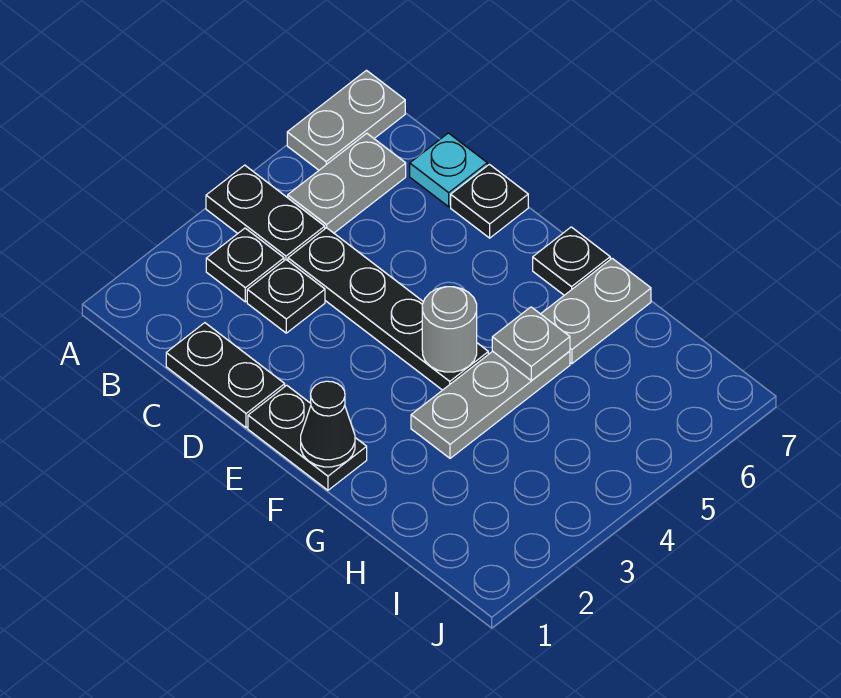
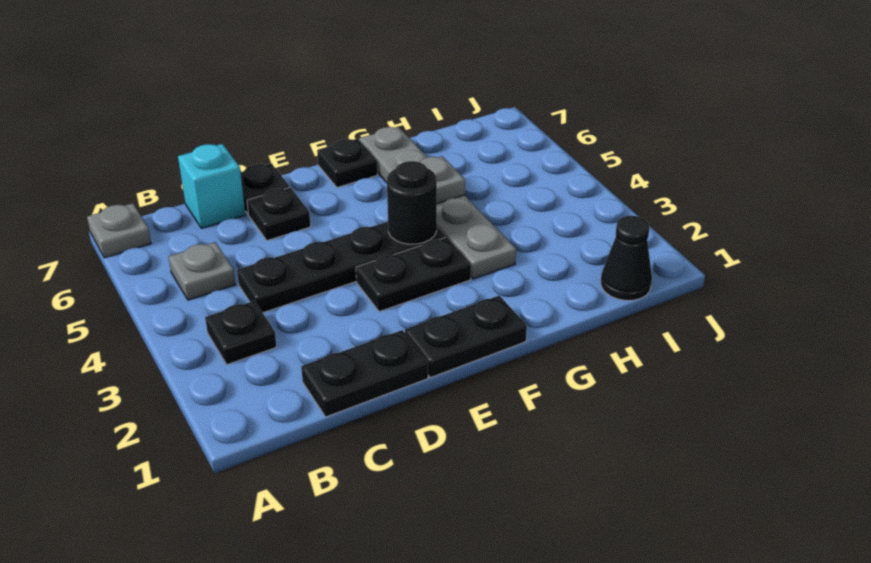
black 1x2 plate [206,165,325,260] -> black 1x2 plate moved to [356,237,471,312]
grey 1x2 plate [287,70,405,170] -> grey 1x1 plate [87,203,151,258]
grey 1x2 plate [288,133,406,233] -> grey 1x1 plate [168,242,236,300]
black 1x1 plate [247,260,325,333] -> black 1x1 plate moved to [247,188,311,241]
cyan 1x1 plate [410,133,487,207] -> cyan 1x1 brick [178,144,246,228]
black 1x1 cone [301,381,355,467] -> black 1x1 cone moved to [601,216,652,300]
grey 1x1 round brick [422,287,477,372] -> black 1x1 round brick [387,161,437,244]

